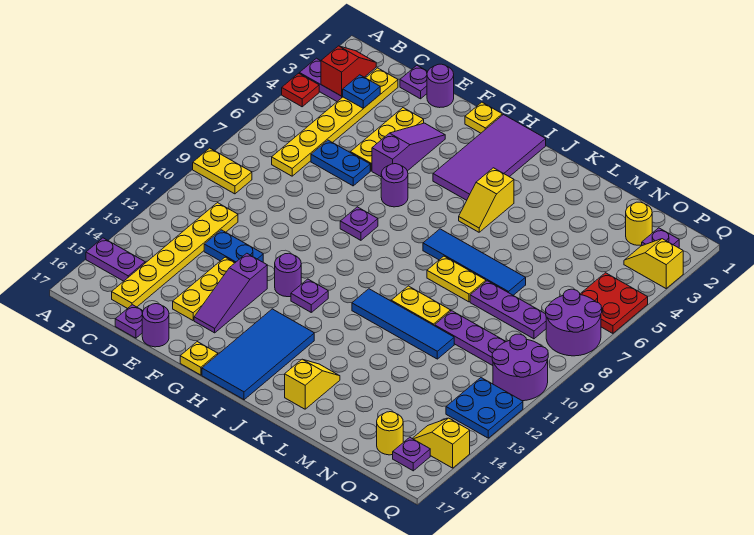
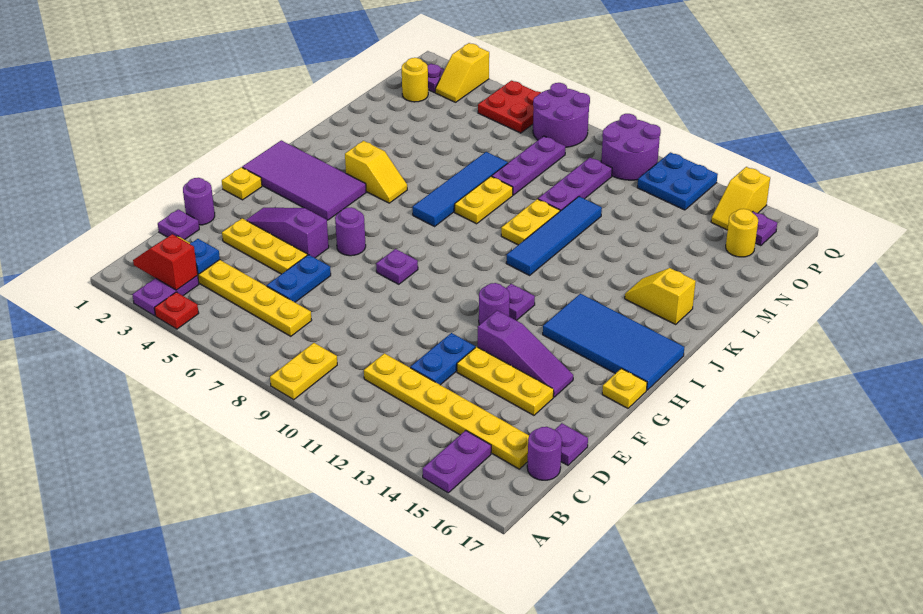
purple 1x1 round brick [142,304,169,347] -> purple 1x1 round brick moved to [527,427,562,480]

